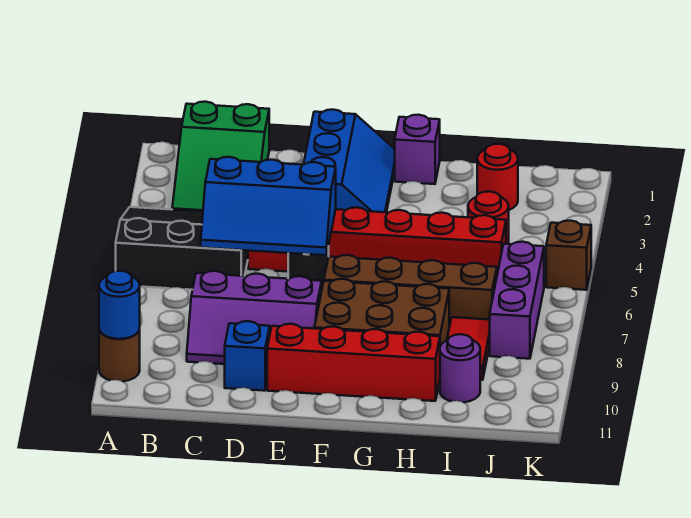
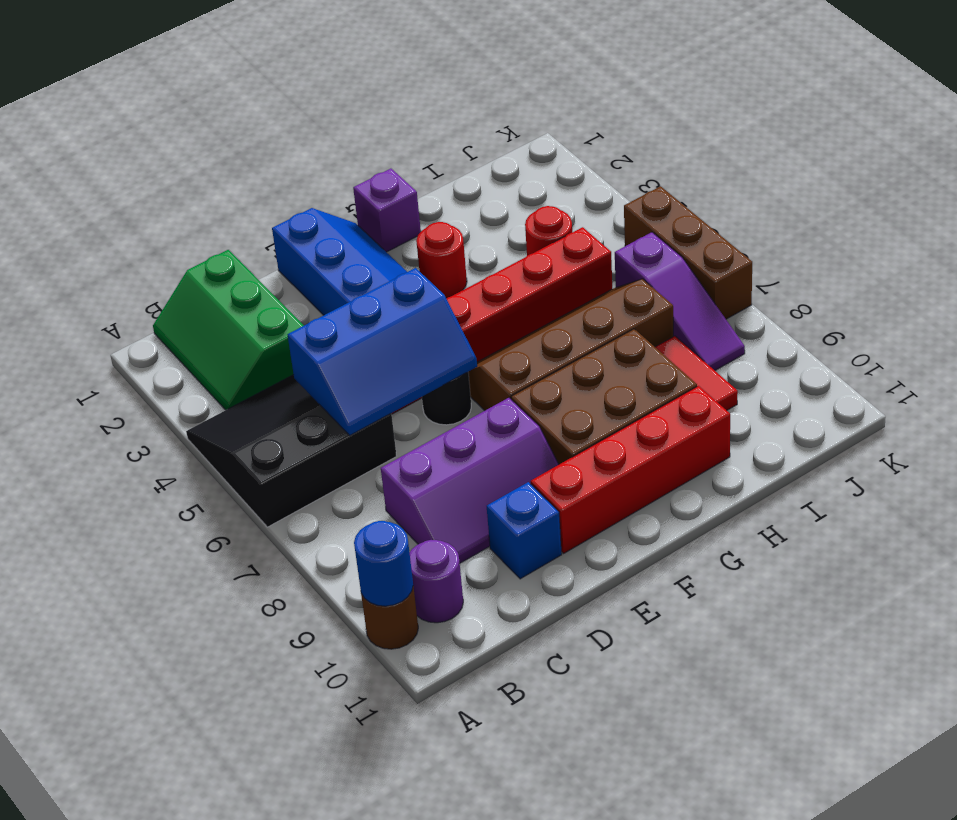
green 2x3 slope [172,102,269,211] -> green 2x3 slope turned to [153,250,304,410]
red 1x1 round brick [477,144,518,210] -> red 1x1 round brick moved to [416,222,467,298]
purple 1x1 round brick [440,334,480,402] -> purple 1x1 round brick moved to [409,540,463,623]
purple 1x3 brick [490,242,544,359] -> purple 1x3 slope [615,232,745,370]
brown 1x1 brick [546,221,591,290] -> brown 1x3 brick [624,186,752,319]

